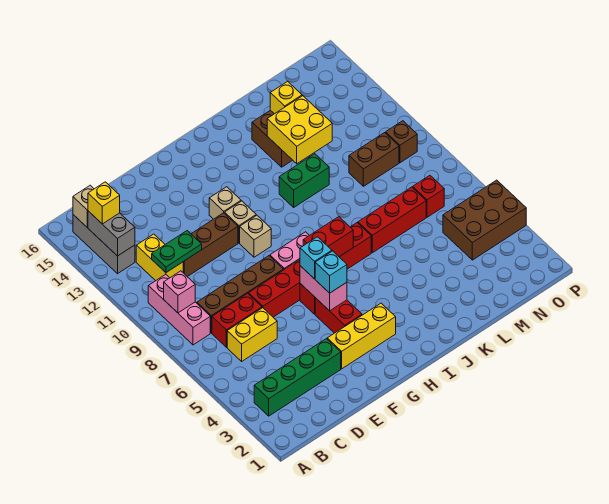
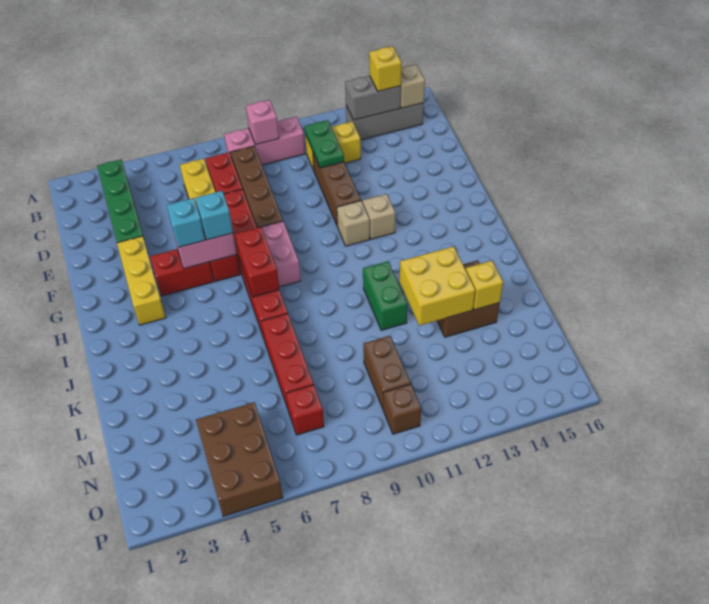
tan 1x1 brick [240,215,271,257] -> none

